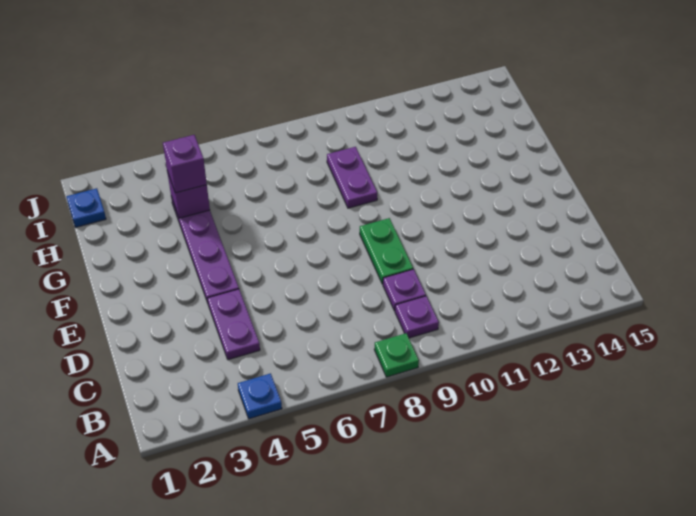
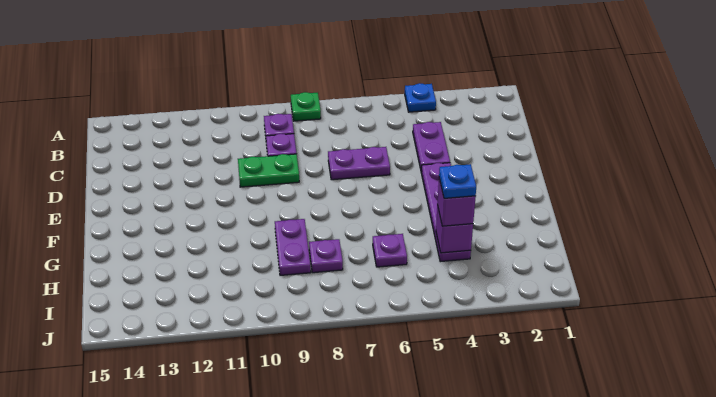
none -> purple 1x2 plate [328,147,390,180]
green 1x2 plate [360,218,413,284] -> green 1x2 plate turned to [238,154,299,187]
none -> purple 1x1 plate [373,234,407,267]
none -> purple 1x1 plate [309,239,343,273]
blue 1x1 plate [66,188,106,228] -> blue 1x1 plate moved to [439,164,476,198]

